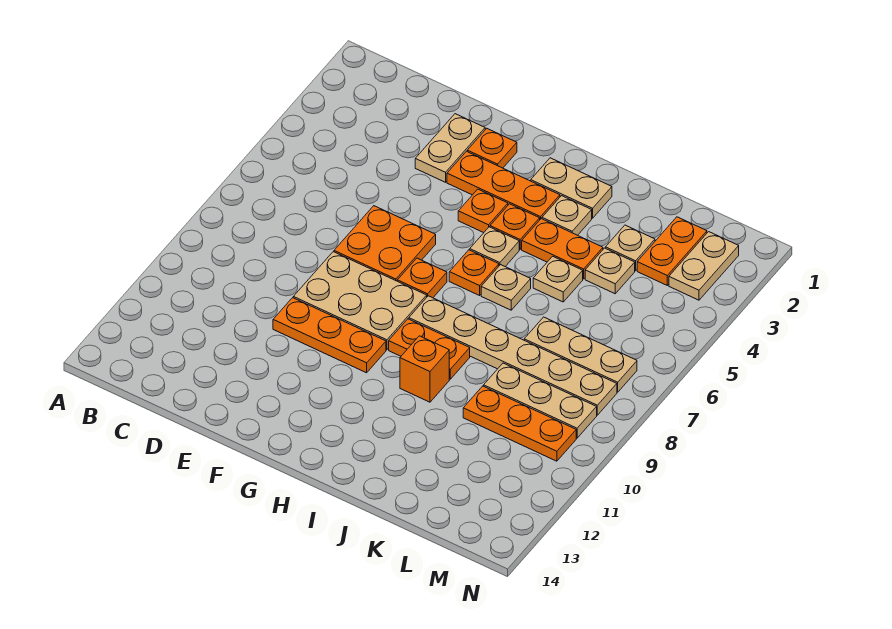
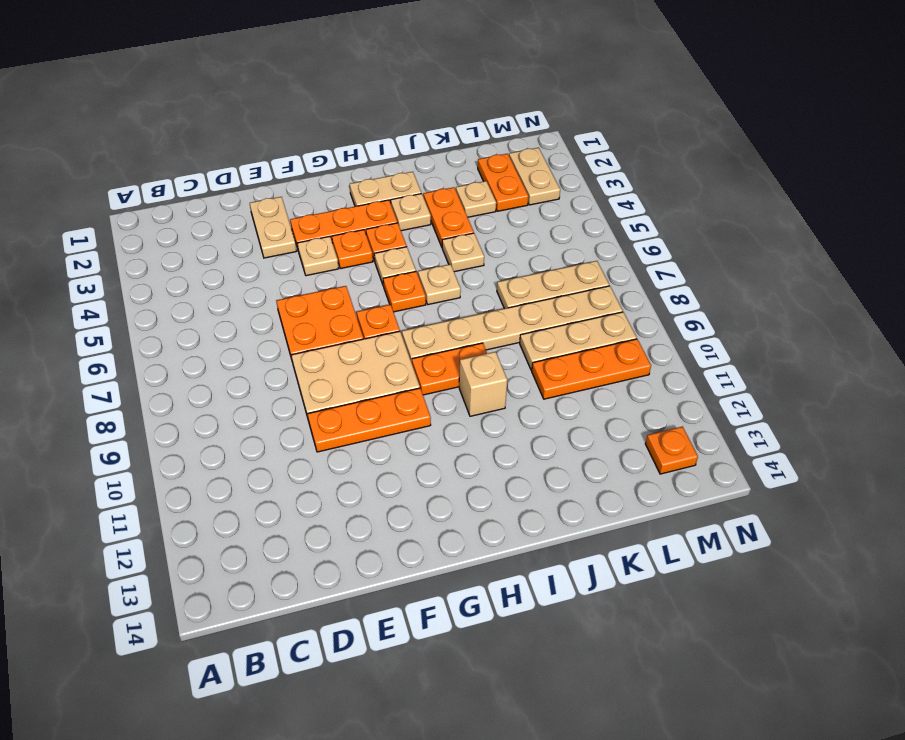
orange 1x1 plate [467,129,517,168] -> orange 1x1 plate moved to [645,427,698,474]
orange 1x2 plate [522,219,603,279] -> orange 1x2 plate turned to [423,187,474,247]
orange 1x1 brick [400,336,449,402] -> tan 1x1 brick [459,352,507,416]
tan 1x1 plate [585,248,635,294] -> tan 1x1 plate moved to [297,236,339,276]

